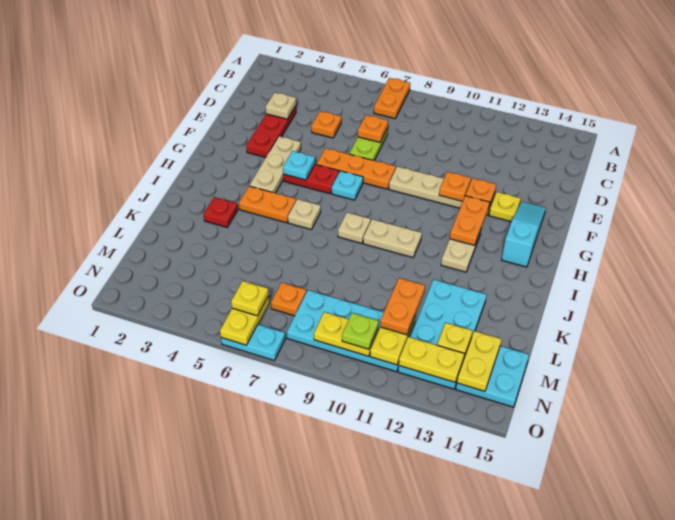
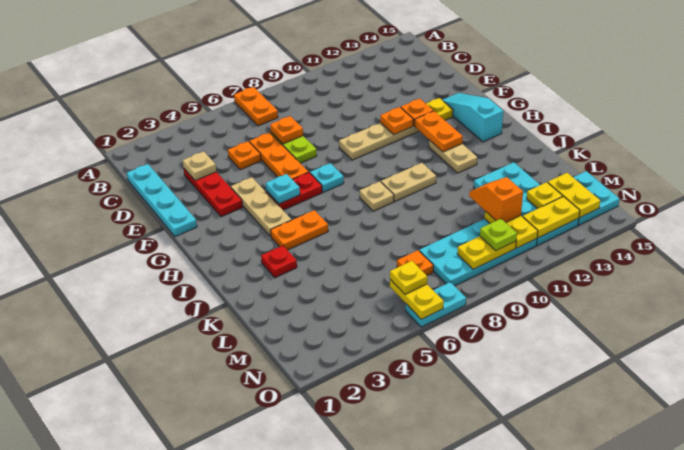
none -> cyan 1x4 plate [127,164,197,237]
orange 1x3 plate [317,148,396,189] -> orange 1x3 plate turned to [249,132,308,179]
tan 1x1 plate [288,199,321,230] -> none
orange 1x2 plate [380,278,425,335] -> orange 1x2 slope [469,177,523,222]

